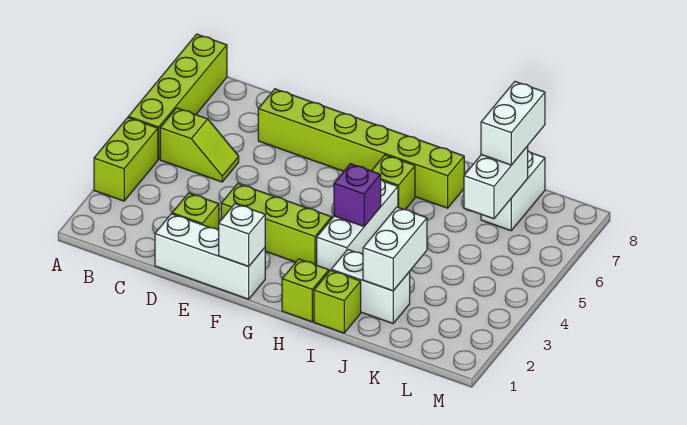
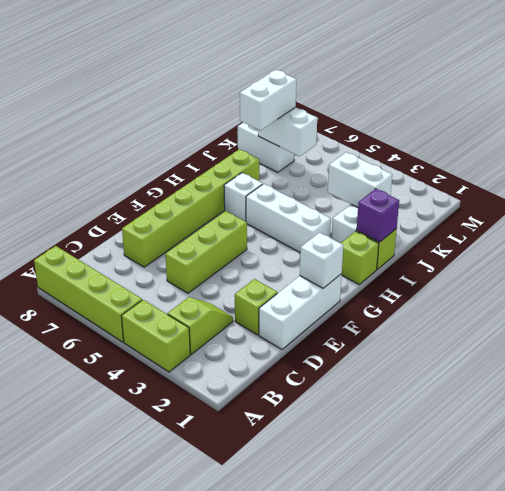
lime 1x2 slope [160,108,239,182] -> lime 1x2 slope moved to [167,297,233,354]
lime 1x3 brick [221,184,332,265] -> lime 1x3 brick moved to [165,211,247,293]
purple 1x1 brick [334,164,381,226] -> purple 1x1 brick moved to [357,189,399,242]
lime 1x1 brick [372,155,415,210] -> white 1x1 brick [224,173,263,222]
white 1x2 brick [481,82,545,165] -> white 1x2 brick turned to [240,70,296,130]

